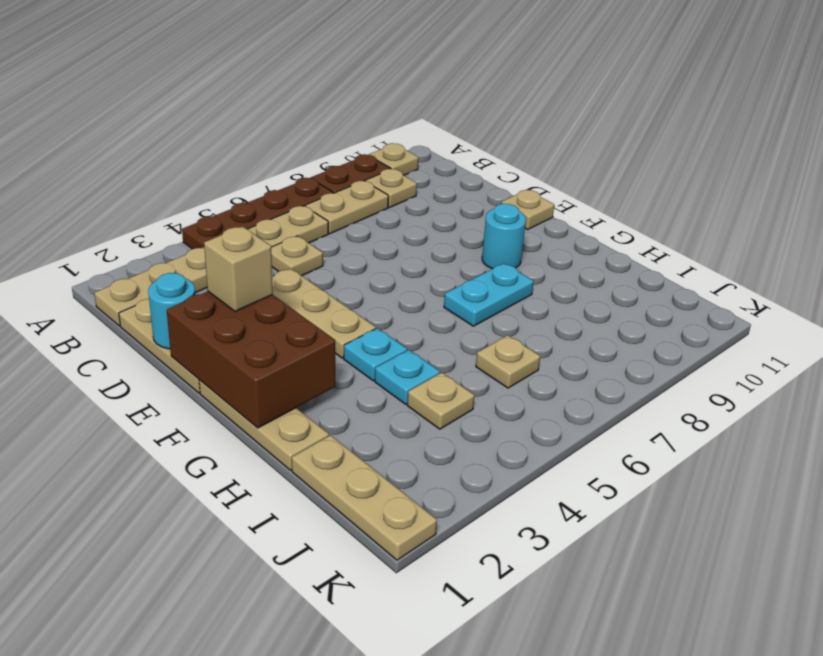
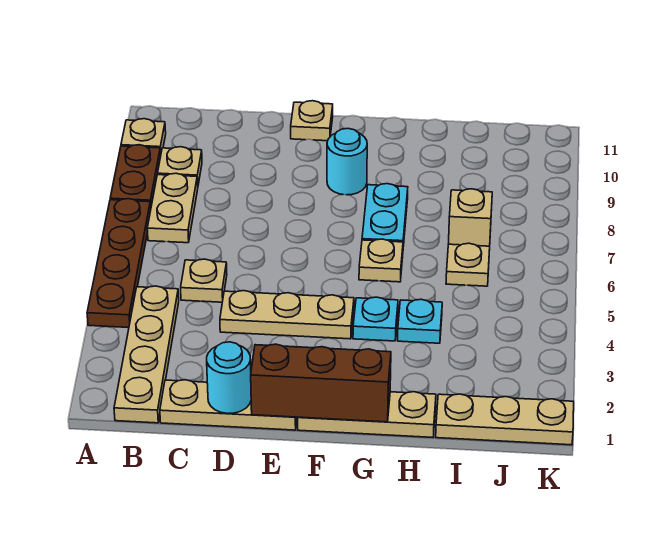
tan 1x6 plate [94,206,328,326] -> tan 1x4 plate [114,286,179,423]
brown 2x3 brick [167,291,335,428] -> brown 1x3 brick [251,344,391,422]
tan 1x1 brick [204,227,273,312] -> tan 1x1 brick moved to [449,189,492,246]
tan 1x1 plate [407,372,474,429] -> tan 1x1 plate moved to [359,239,403,282]

